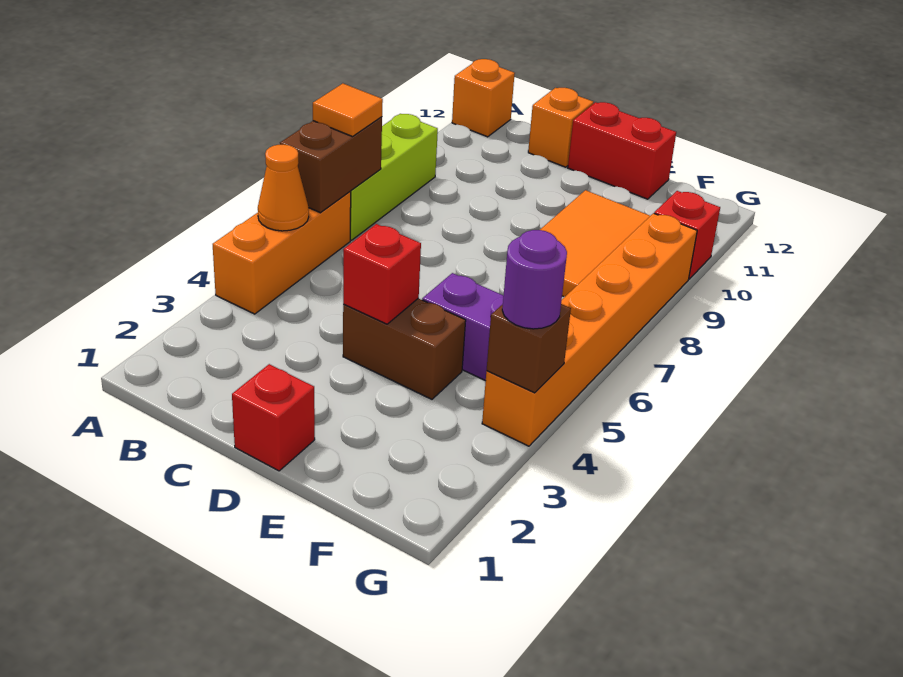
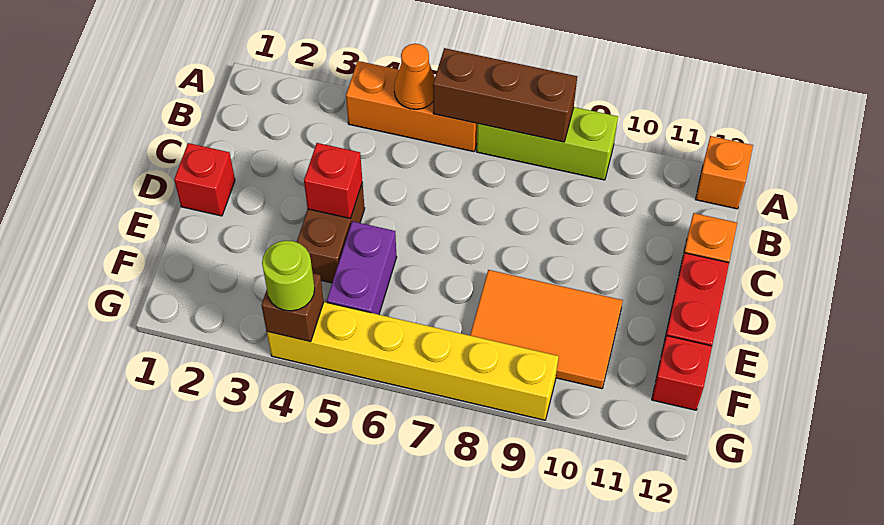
brown 1x2 brick [280,117,382,213] -> brown 1x3 brick [433,48,577,142]
orange 1x1 tile [313,83,383,137] -> none
orange 1x6 brick [482,213,697,446] -> yellow 1x6 brick [267,302,559,420]
purple 1x1 round brick [502,230,567,329] -> lime 1x1 round brick [262,241,315,311]
red 1x1 brick [654,191,720,279] -> red 1x1 brick moved to [652,336,712,410]

